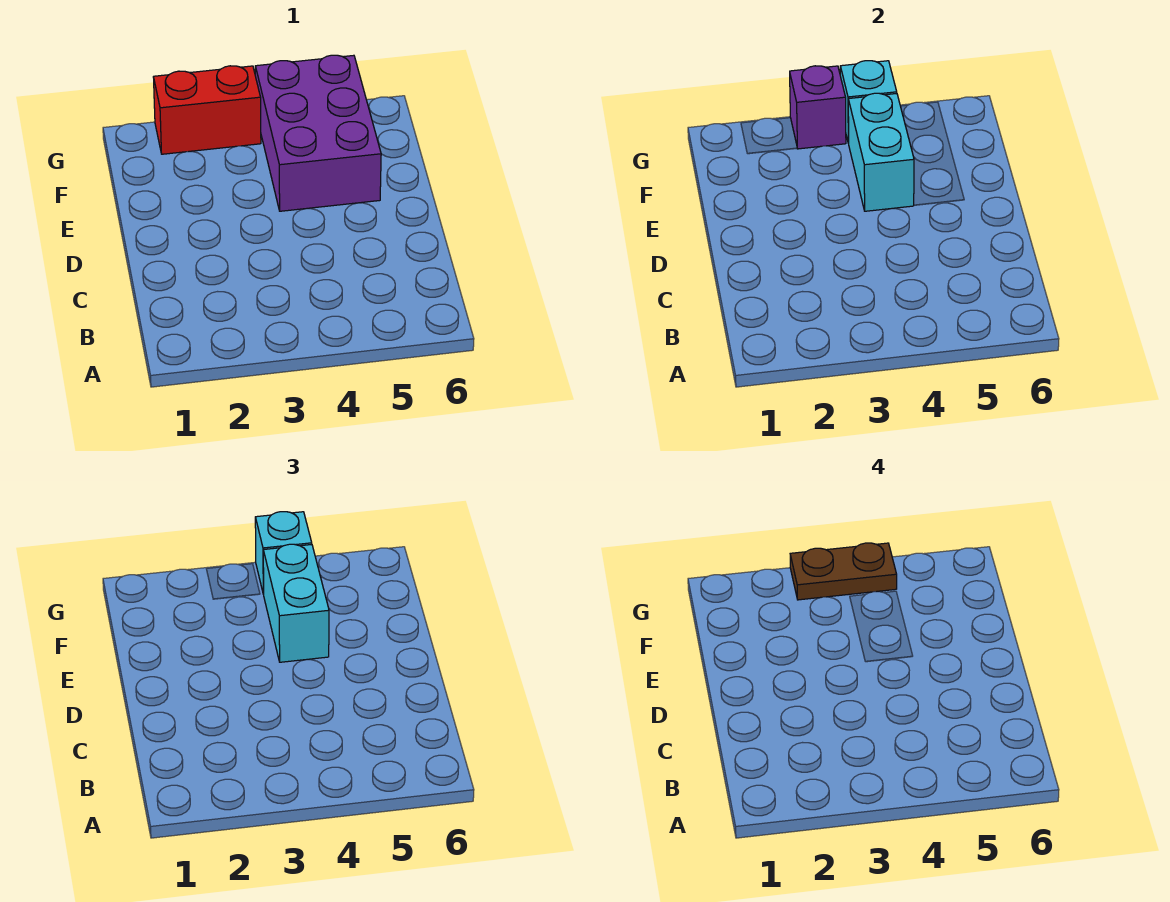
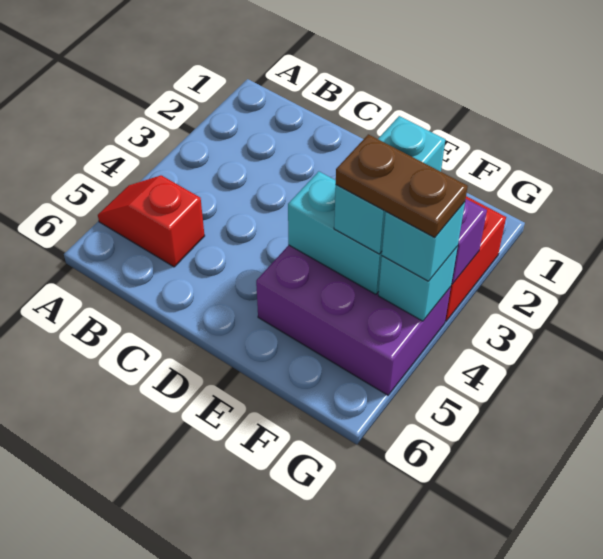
none -> red 1x2 slope [98,175,205,267]
cyan 1x2 brick [263,544,329,662] -> cyan 1x2 brick turned to [334,116,445,254]
brown 1x2 plate [790,543,897,600] -> brown 1x2 plate turned to [336,134,468,238]

